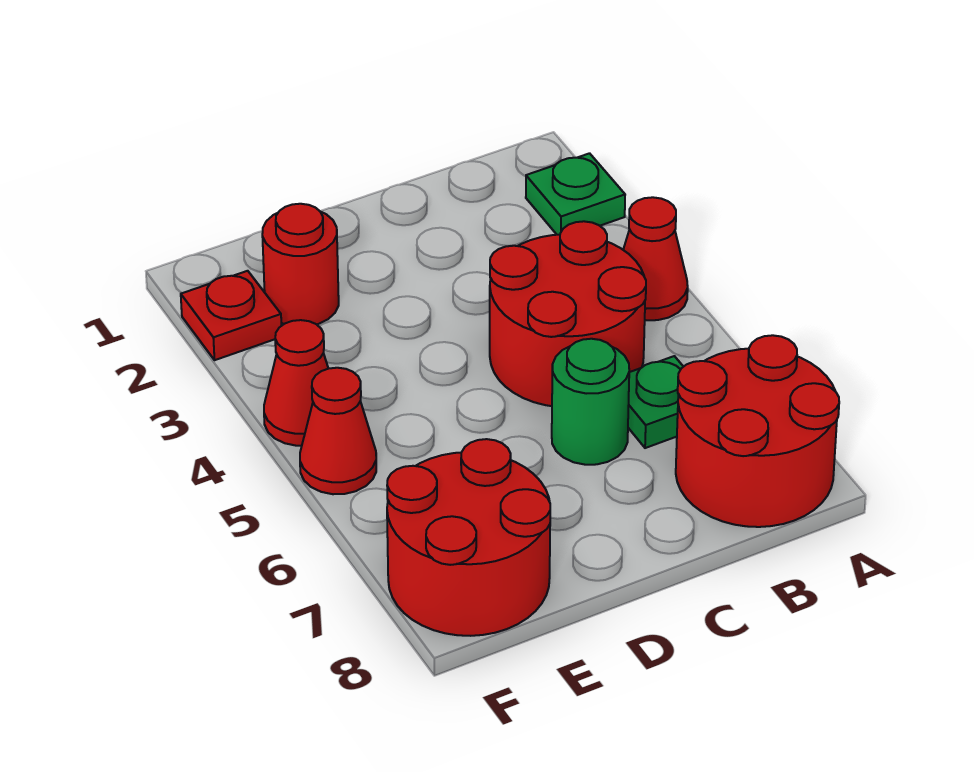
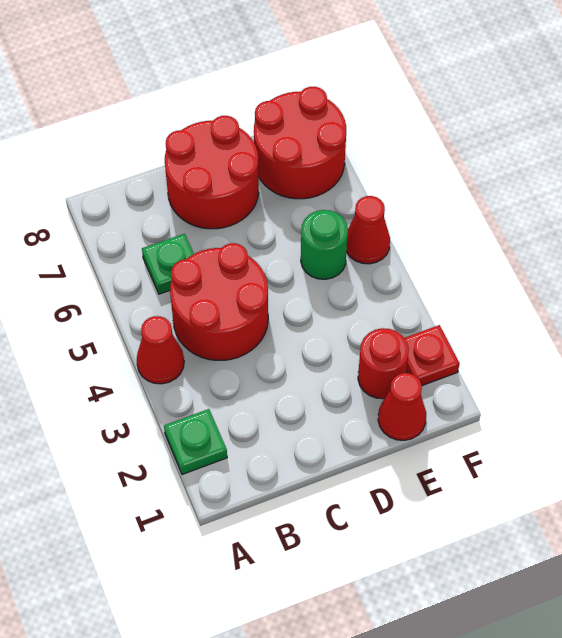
red 2x2 round brick [676,335,839,527] -> red 2x2 round brick moved to [165,116,259,229]
green 1x1 round brick [552,339,629,465] -> green 1x1 round brick moved to [301,210,348,279]
red 1x1 cone [264,320,328,446] -> red 1x1 cone moved to [378,373,426,440]

